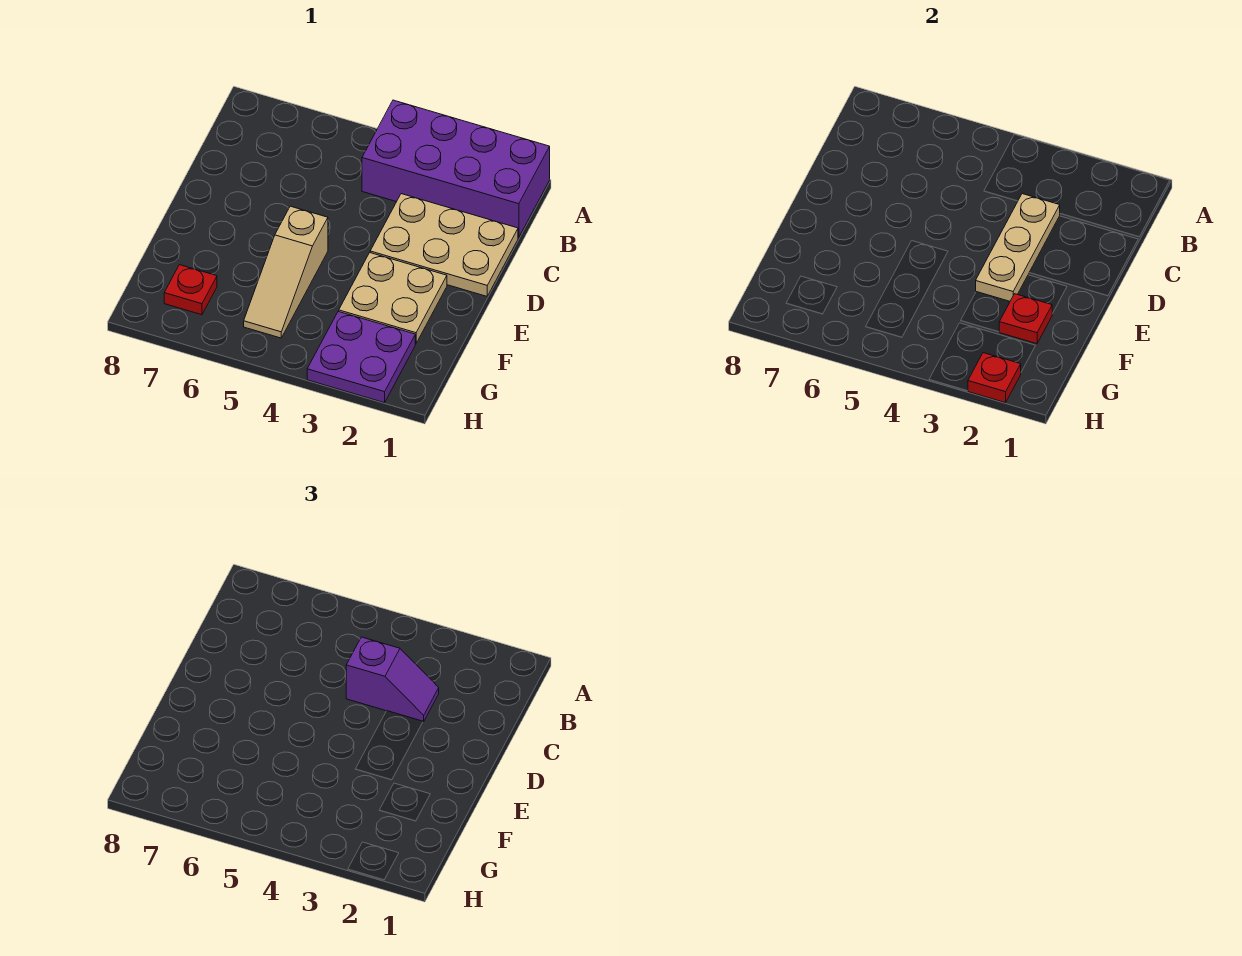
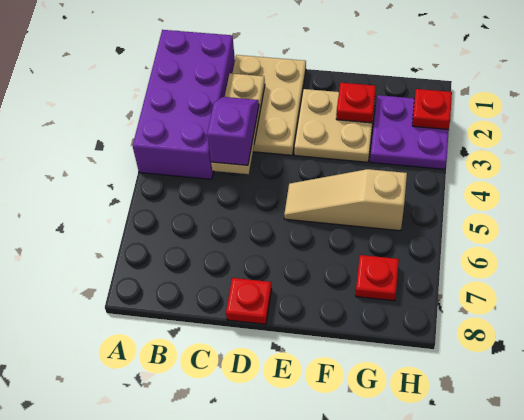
tan 1x3 plate [976,194,1060,301] -> tan 1x3 plate turned to [211,73,265,174]
none -> red 1x1 plate [226,278,272,324]
tan 1x3 slope [244,206,328,338] -> tan 1x3 slope turned to [284,169,407,231]

